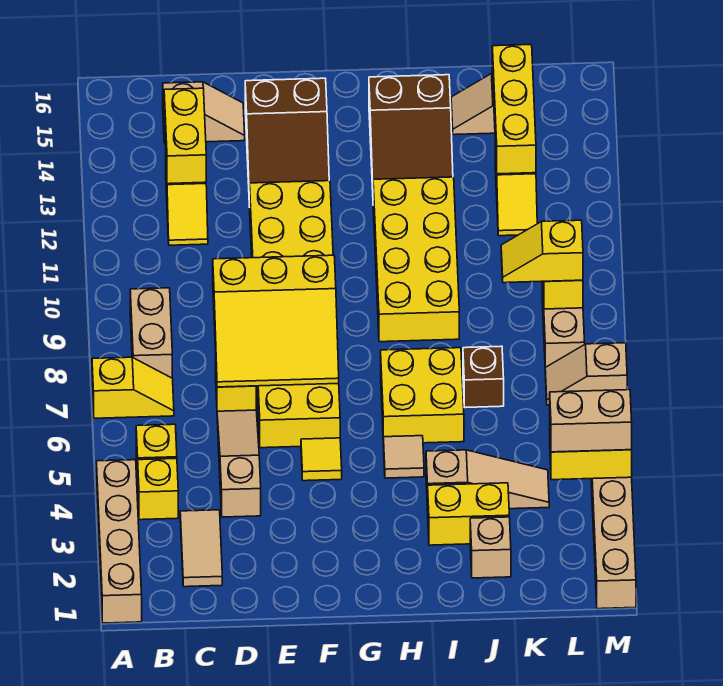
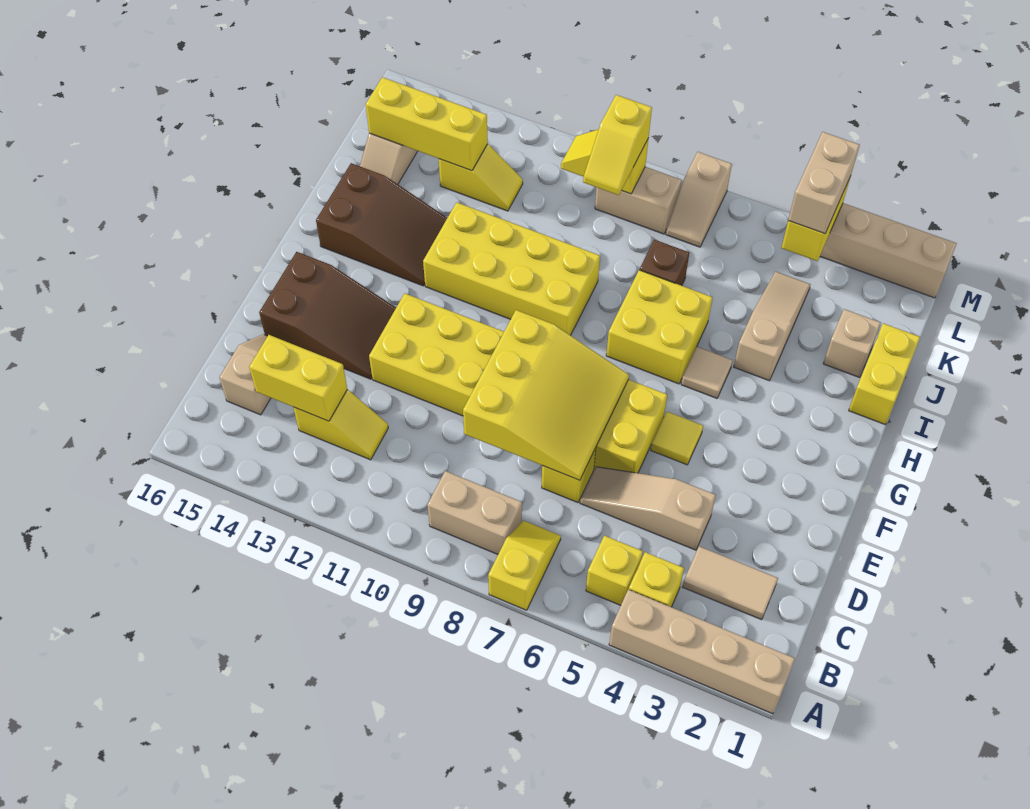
yellow 1x2 brick [428,483,509,545] -> yellow 1x2 brick moved to [849,323,920,425]

